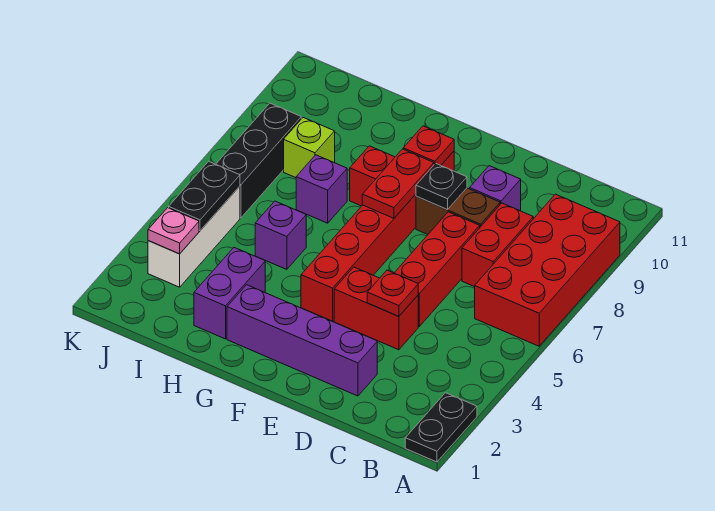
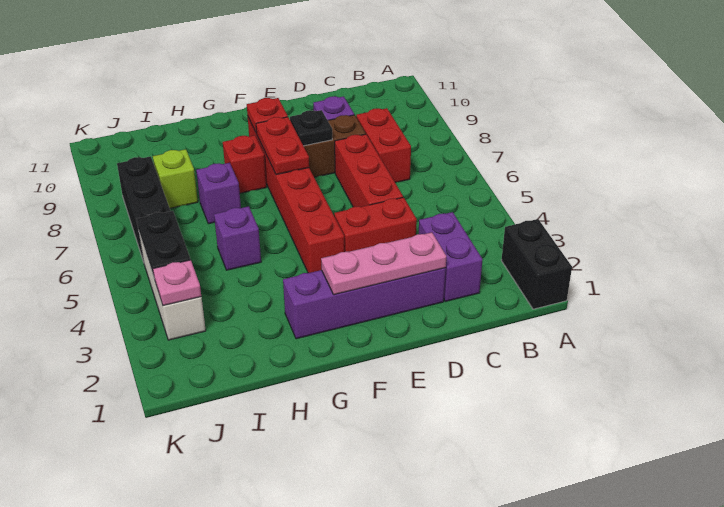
black 1x2 plate [405,393,477,462] -> black 1x2 brick [501,219,572,309]
red 2x4 brick [475,194,620,346] -> none
none -> pink 1x3 plate [321,232,446,295]
red 1x1 plate [367,270,418,316] -> none
purple 1x2 brick [194,248,265,339] -> purple 1x2 brick moved to [419,212,483,301]

